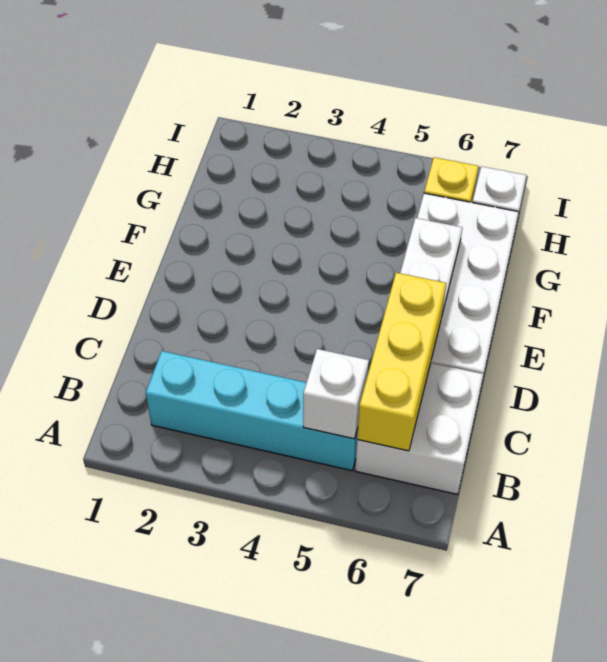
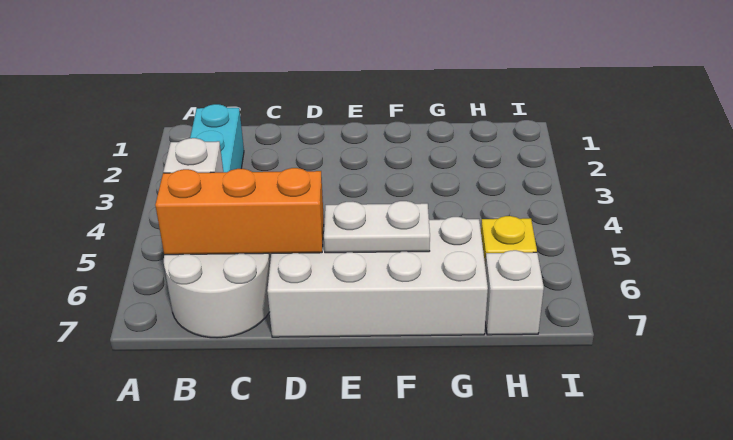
white 2x2 brick [355,363,483,494] -> white 2x2 round brick [164,253,270,338]
yellow 1x3 brick [357,273,446,451] -> orange 1x3 brick [155,168,324,255]

